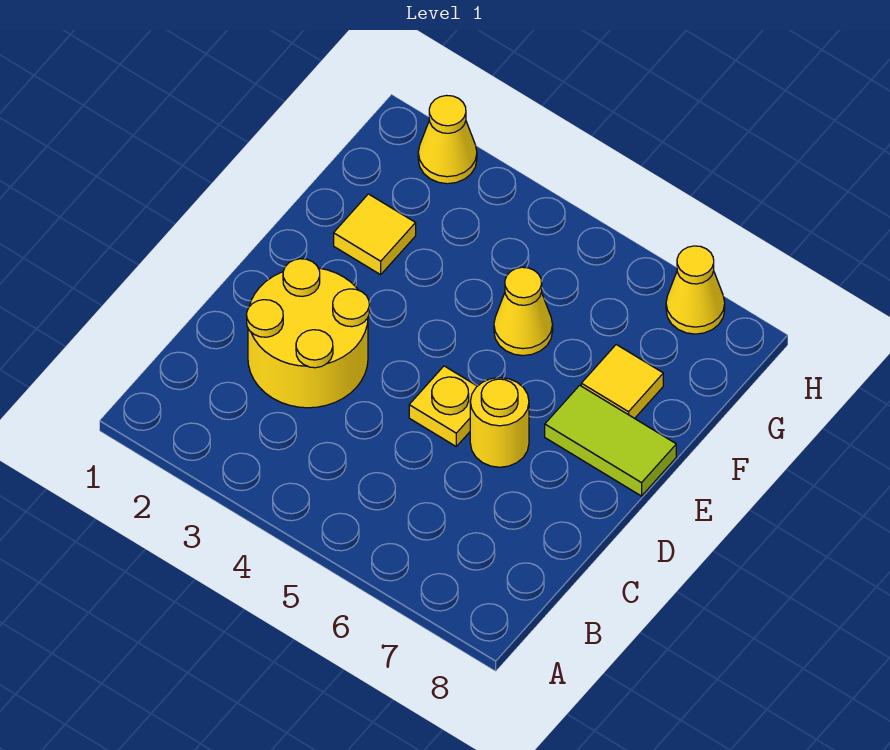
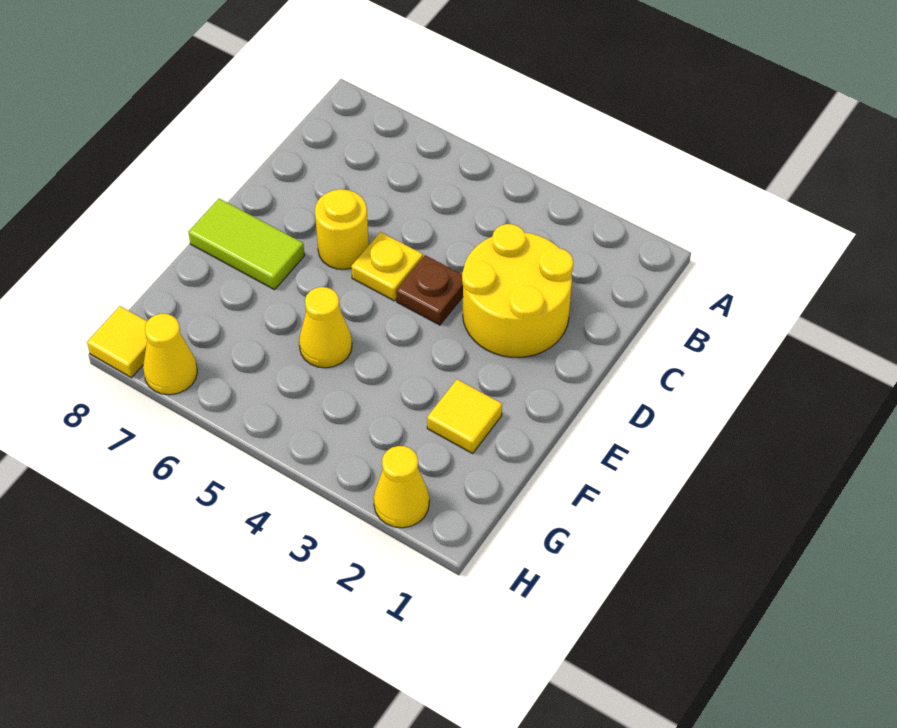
none -> brown 1x1 plate [396,255,463,325]
yellow 1x1 tile [581,345,663,418] -> yellow 1x1 tile moved to [87,306,147,378]

